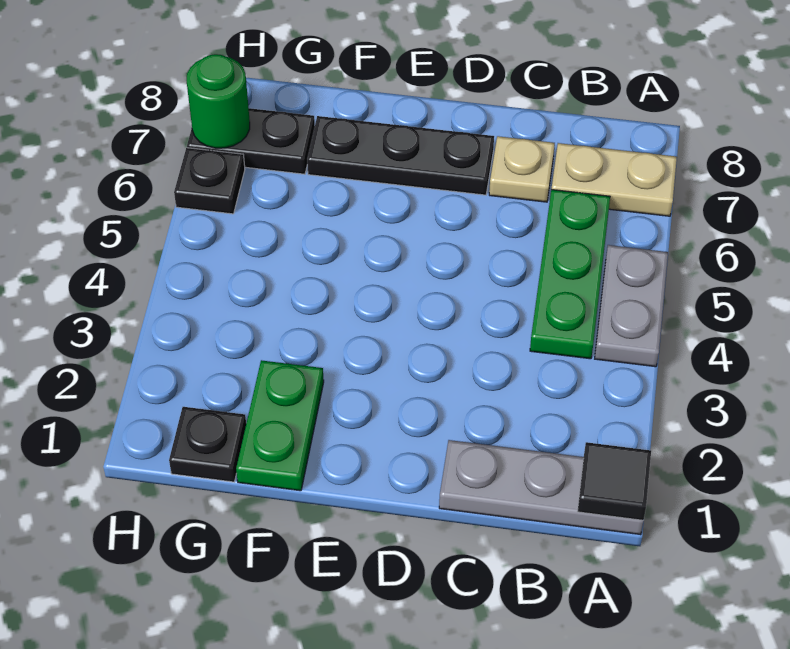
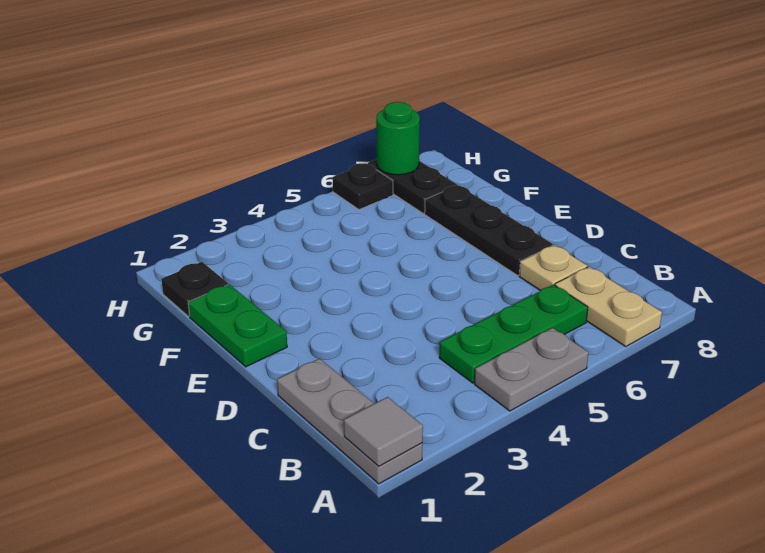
black 1x1 tile [577,442,651,520] -> grey 1x1 tile [344,397,423,466]
green 1x2 plate [236,360,324,491] -> green 1x2 plate turned to [188,284,287,367]

